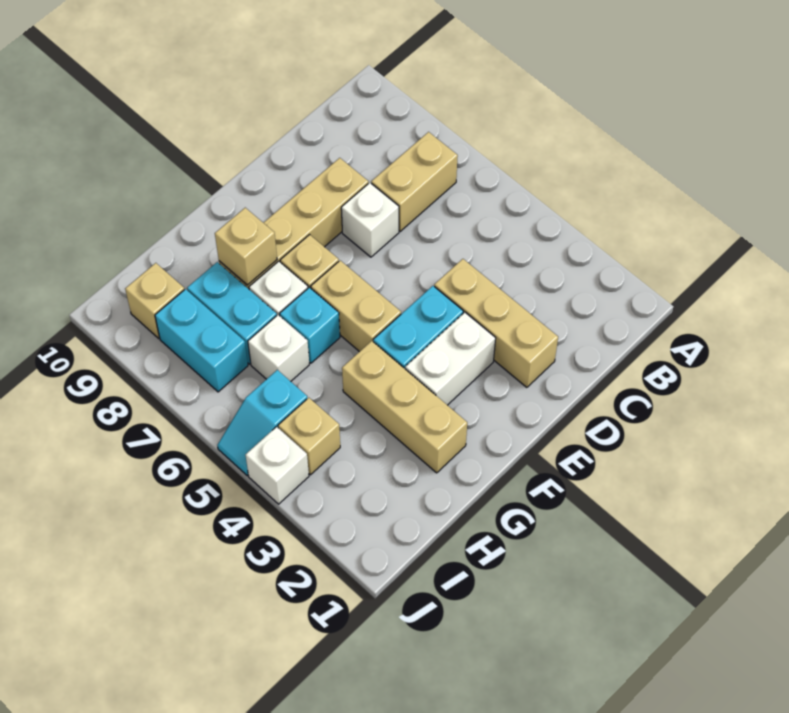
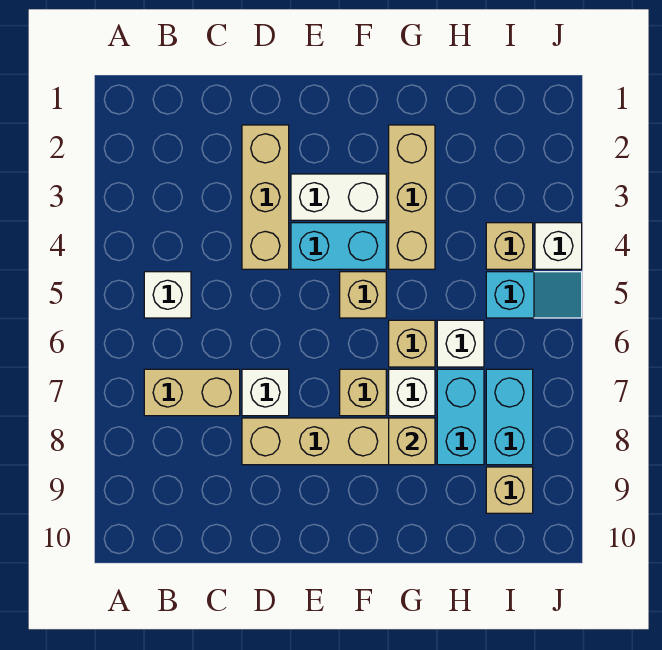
none -> white 1x1 brick [144,272,191,318]
tan 1x2 brick [311,261,401,352] -> tan 1x1 brick [340,272,386,318]
cyan 1x1 brick [280,287,340,363] -> tan 1x1 brick [389,320,435,367]

